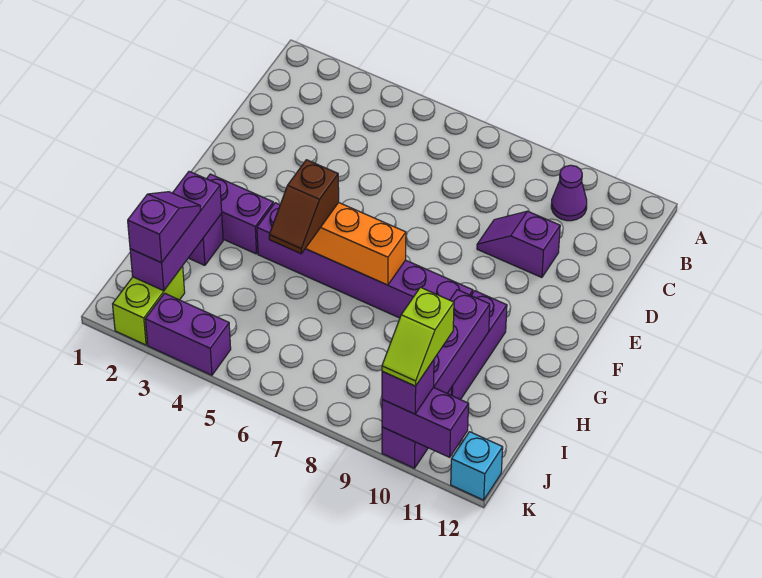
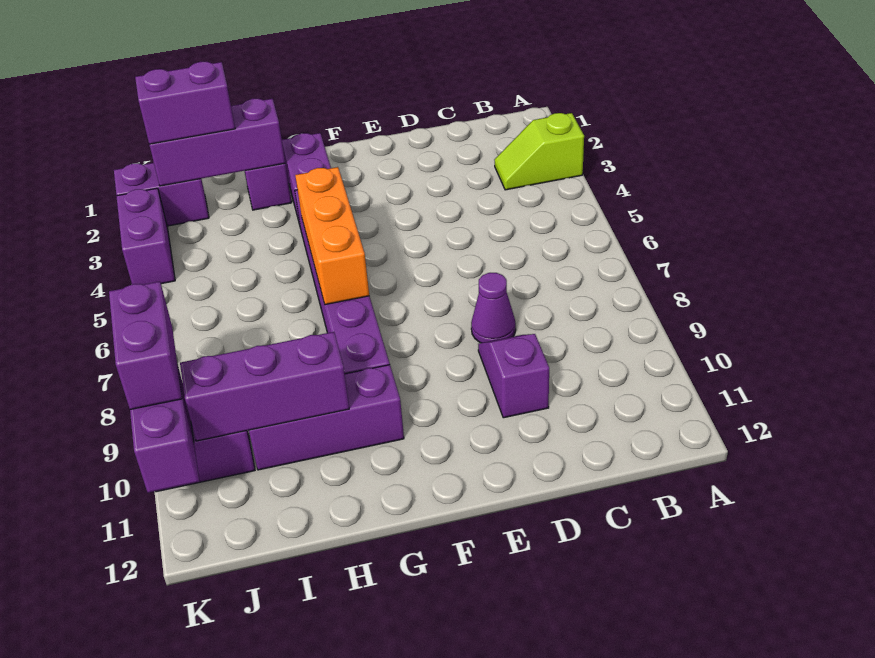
purple 1x1 cone [551,165,587,221] -> purple 1x1 cone moved to [471,273,516,343]
brown 1x2 slope [269,160,339,254] -> none
purple 1x2 slope [128,192,200,263] -> purple 1x2 brick [135,62,235,144]
lime 1x2 brick [113,266,185,345] -> purple 1x2 brick [114,163,209,226]
lime 1x2 slope [382,287,454,386] -> lime 1x2 slope moved to [495,113,584,190]
purple 1x1 brick [382,360,434,414] -> purple 1x2 brick [109,281,182,410]
cyan 1x1 brick [451,432,503,500] -> none

